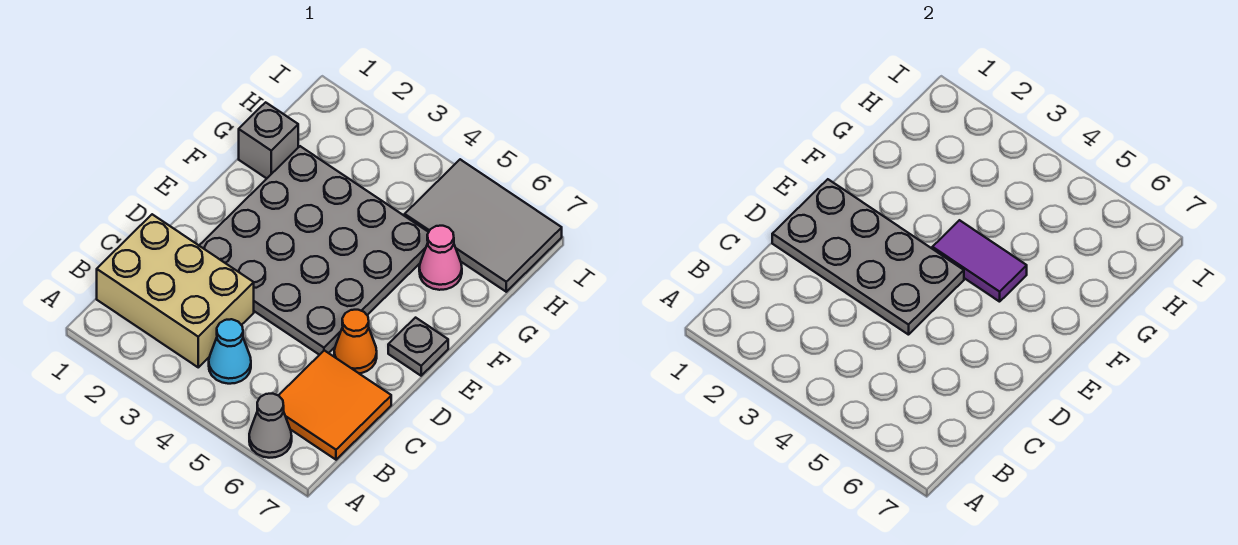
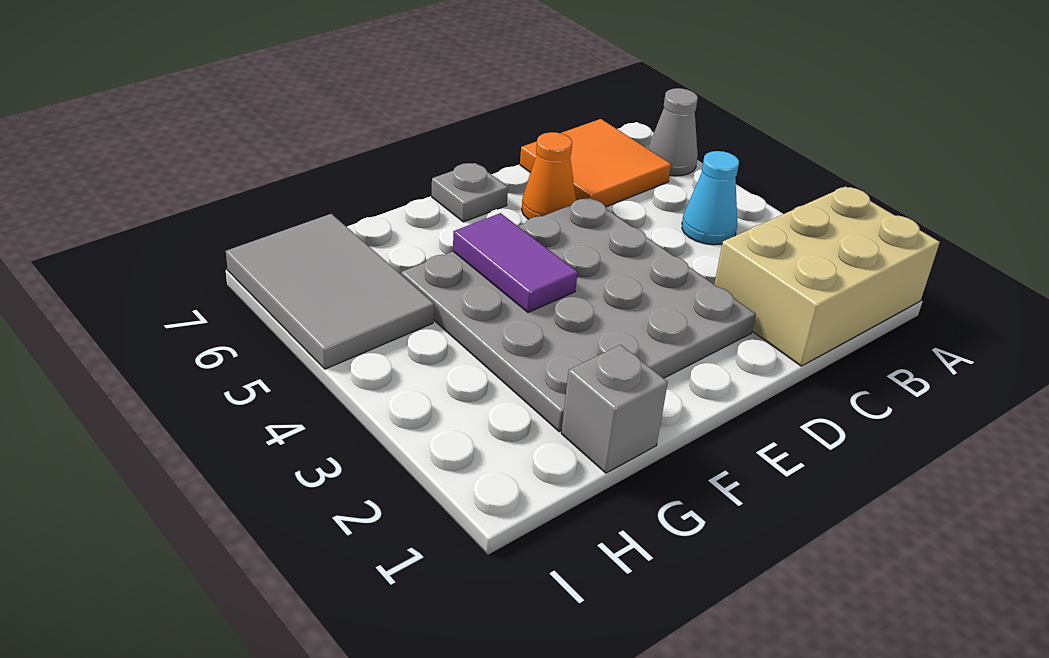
tan 2x3 brick [97,214,254,367] -> tan 2x3 brick turned to [714,186,940,366]
grey 2x4 plate [772,179,964,335] -> none
pink 1x1 cone [419,226,462,290] -> none

